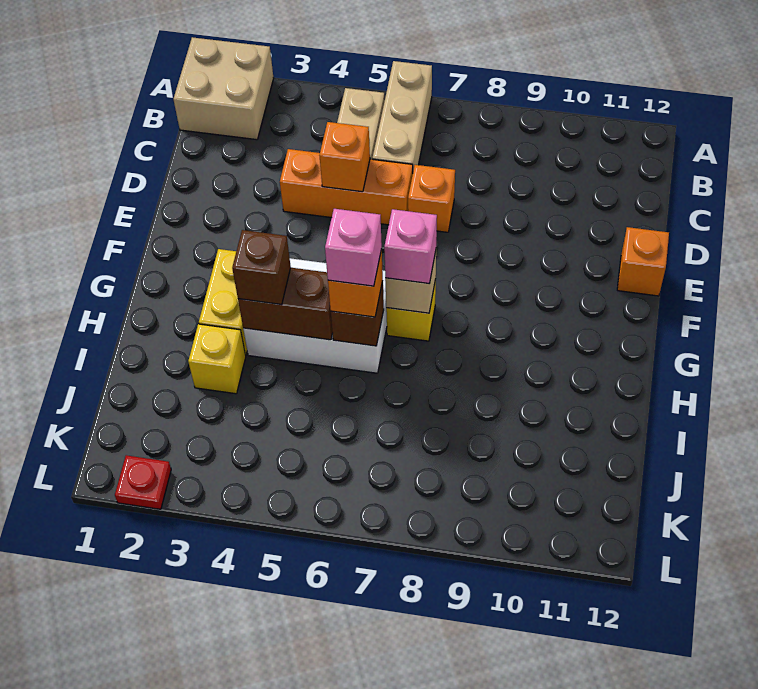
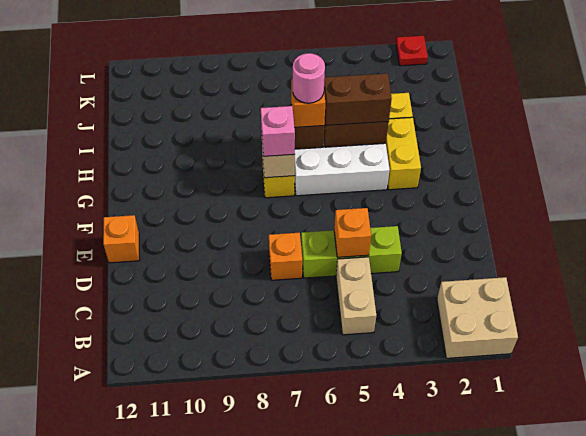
tan 1x3 brick [372,61,432,170] -> none
orange 1x3 brick [280,149,413,225] -> lime 1x3 brick [301,226,402,278]
brown 1x1 brick [232,230,291,305] -> brown 1x2 brick [324,73,392,125]
pink 1x1 brick [325,209,382,286] -> pink 1x1 round brick [293,53,325,103]

